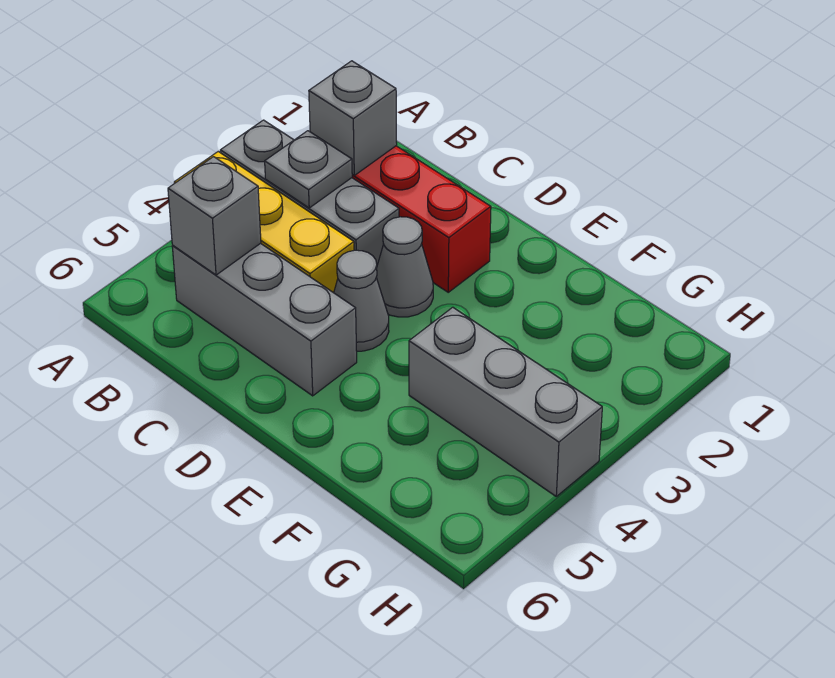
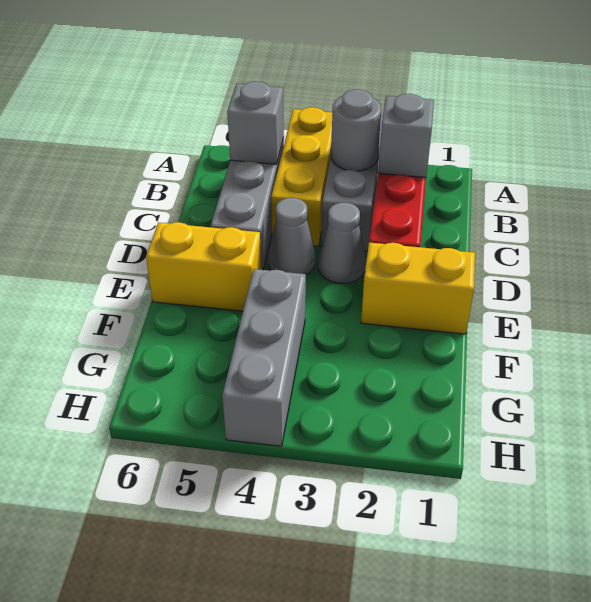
grey 1x1 plate [265,131,352,208] -> grey 1x1 round brick [331,90,381,171]
none -> yellow 1x2 brick [361,242,475,334]
none -> yellow 1x2 brick [146,222,261,311]

